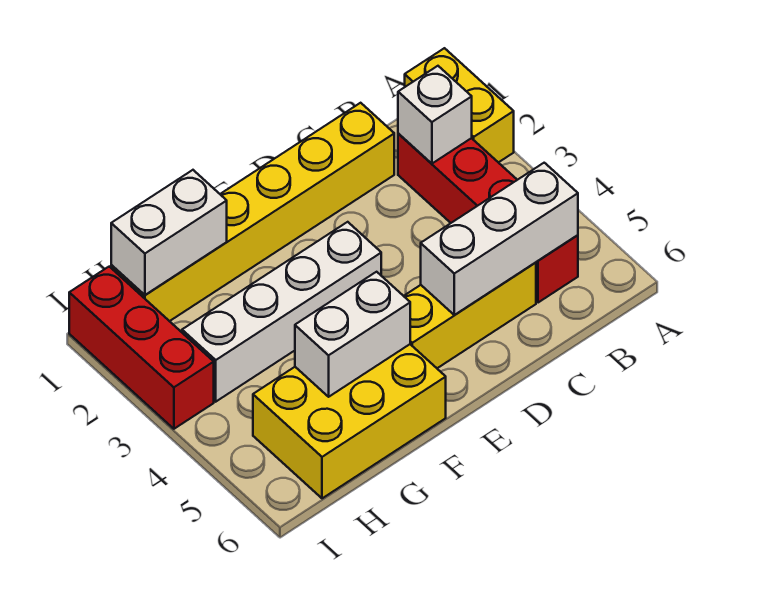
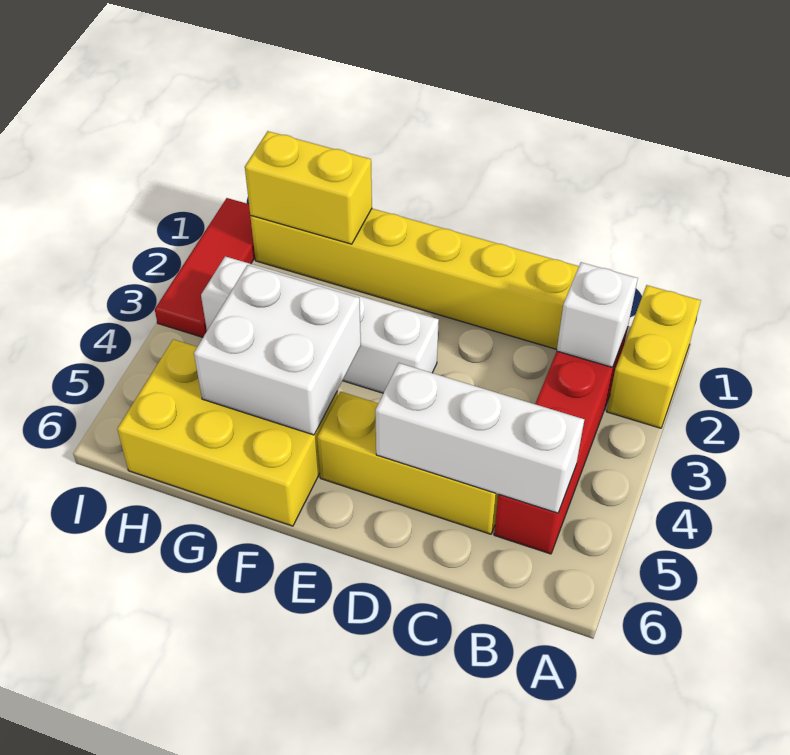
white 1x2 brick [295,272,410,397] -> white 2x2 brick [194,265,361,435]
white 1x2 brick [111,170,227,295] -> yellow 1x2 brick [245,131,372,244]
red 1x3 brick [69,267,214,429] -> red 1x3 tile [155,198,255,337]

